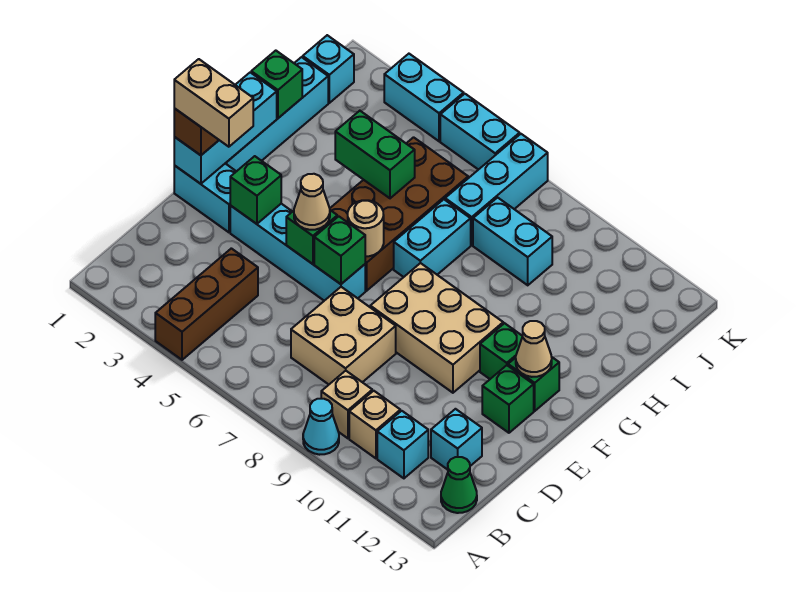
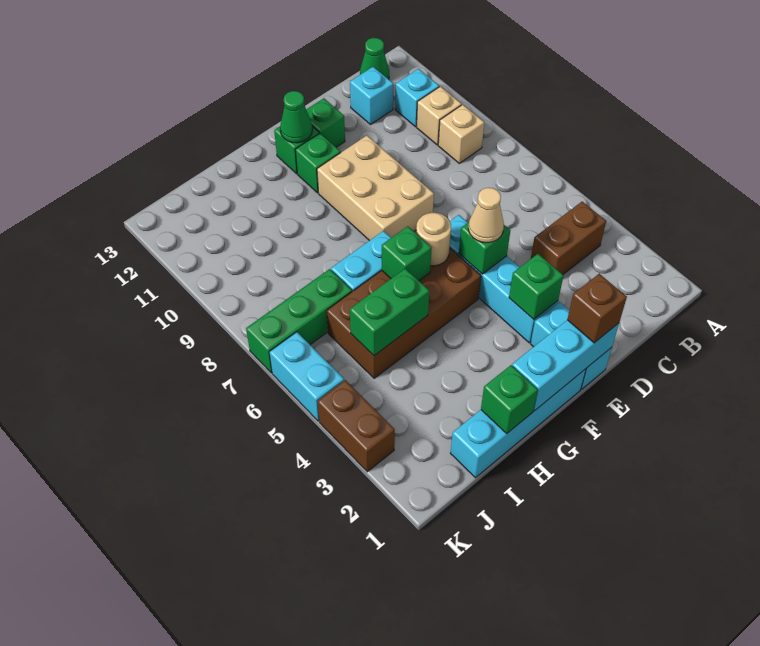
brown 1x3 brick [155,248,258,360] -> brown 1x2 brick [531,202,606,274]
cyan 1x1 cone [303,399,339,455] -> none
tan 2x2 brick [291,287,396,384] -> none
tan 1x2 brick [174,59,253,147] -> none
green 1x1 brick [314,216,365,284] -> green 1x1 brick moved to [382,226,432,280]
tan 1x1 cone [516,321,552,377] -> green 1x1 cone [280,91,312,143]
green 1x2 brick [335,111,415,198] -> green 1x2 brick turned to [350,269,429,356]
cyan 1x3 brick [445,134,548,245] -> green 1x3 brick [246,269,352,373]
cyan 1x2 brick [473,198,552,285] -> none
cyan 1x1 brick [303,35,354,103] -> none
cyan 1x2 brick [384,54,464,141] -> brown 1x2 brick [318,380,395,472]

